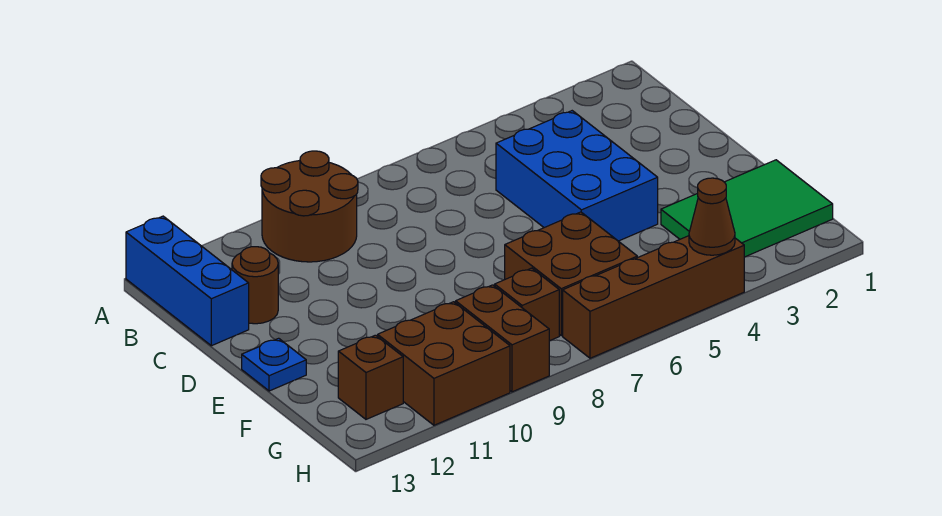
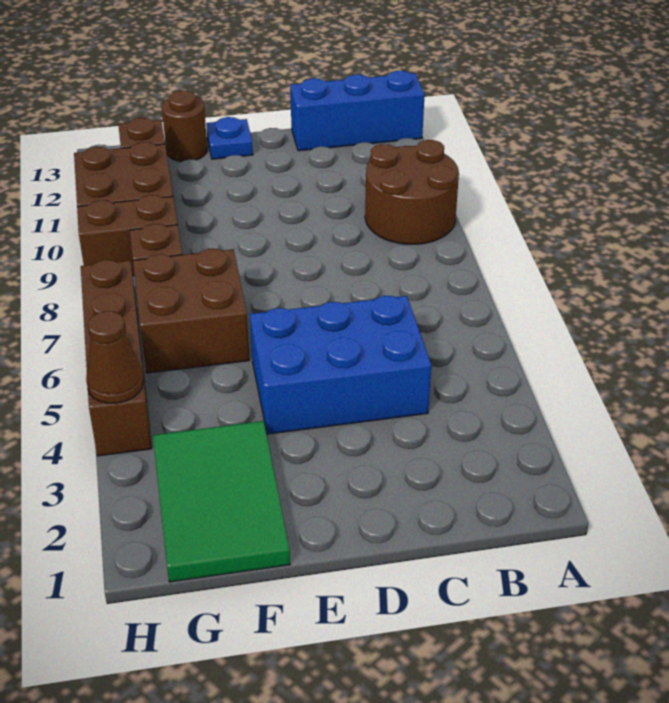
brown 1x1 round brick [232,247,278,324] -> brown 1x1 round brick moved to [162,91,207,162]

